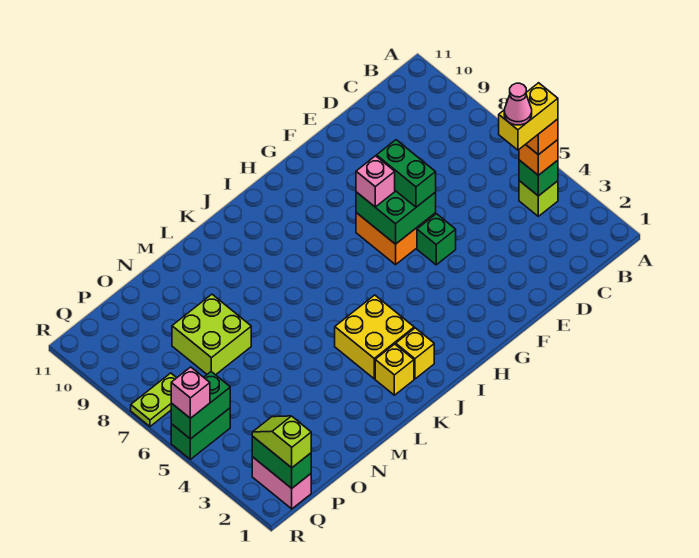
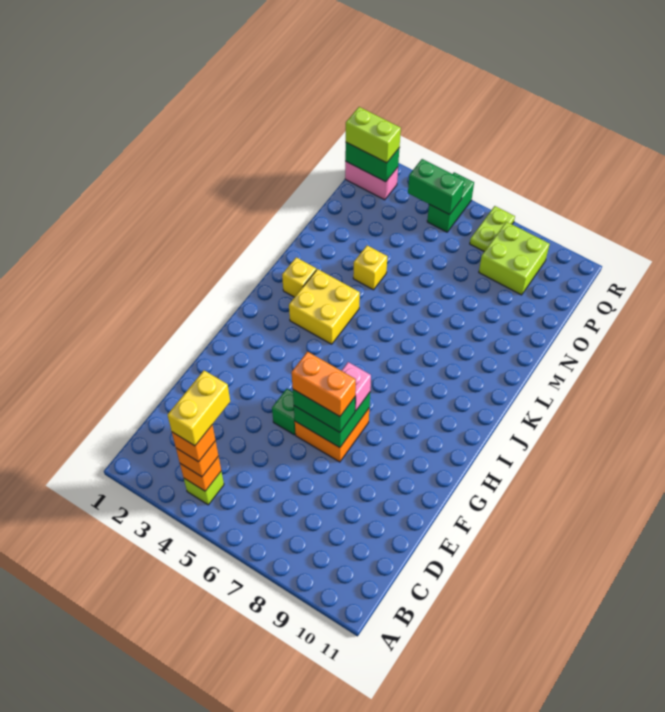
green 1x1 brick [519,160,558,196] -> orange 1x1 brick [180,456,221,491]
pink 1x1 cone [504,83,532,125] -> none
none -> orange 1x2 brick [292,352,356,416]
yellow 1x1 brick [396,328,434,379] -> yellow 1x1 brick moved to [353,245,387,290]
lime 2x2 brick [172,294,251,375] -> lime 2x2 brick moved to [479,222,550,295]
lime 1x2 slope [252,416,311,468] -> lime 1x2 brick [346,107,401,163]
green 1x2 brick [171,372,230,439] -> green 1x2 brick turned to [408,159,464,215]
pink 1x1 brick [171,367,210,418] -> none

